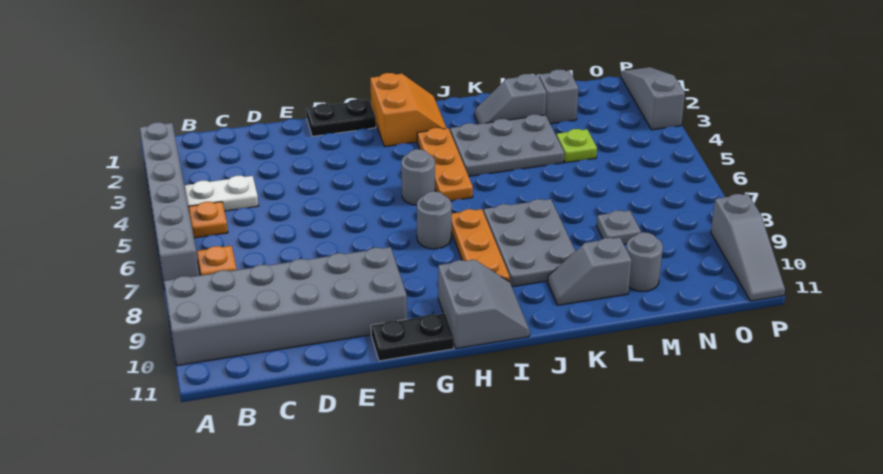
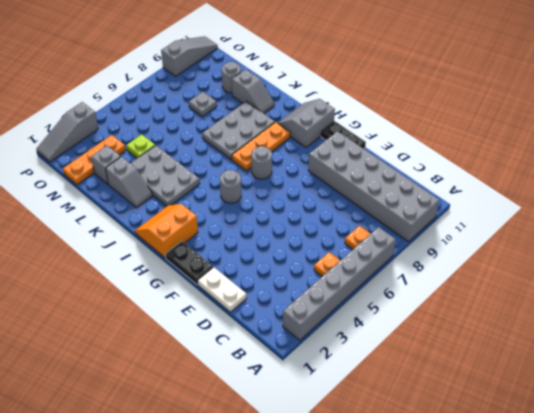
white 1x2 plate [185,176,258,211] -> white 1x2 plate moved to [198,267,247,312]
orange 1x3 plate [417,128,473,201] -> orange 1x3 plate moved to [63,135,126,185]

